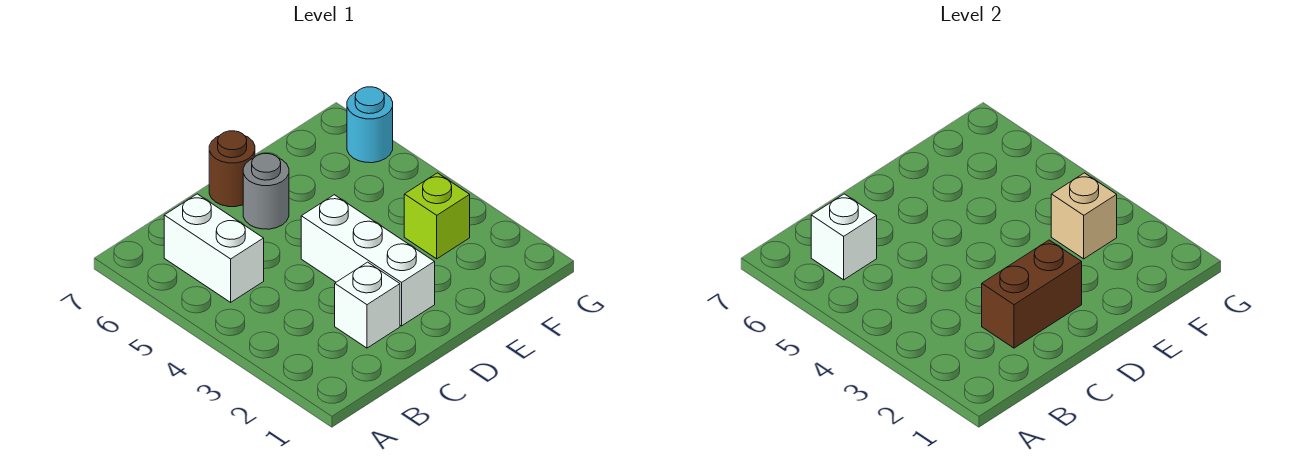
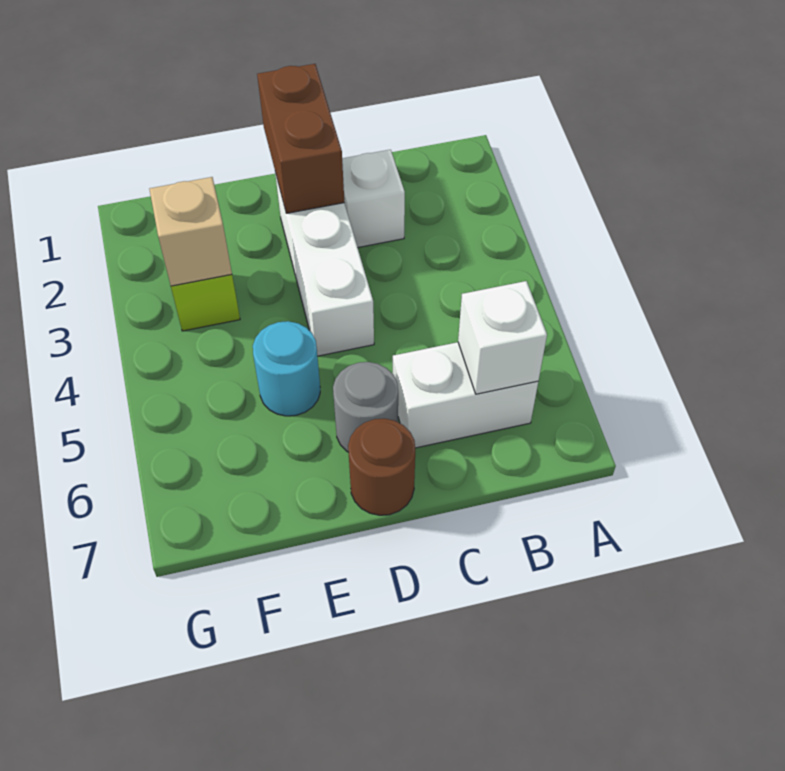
white 1x2 brick [164,194,264,302] -> white 1x2 brick turned to [393,342,538,448]
brown 1x2 brick [982,240,1082,348] -> brown 1x2 brick turned to [257,64,344,213]
cyan 1x1 round brick [347,87,393,163] -> cyan 1x1 round brick moved to [253,321,320,416]

